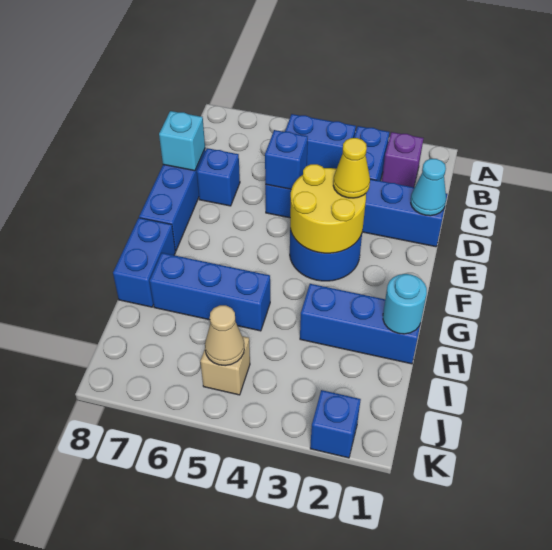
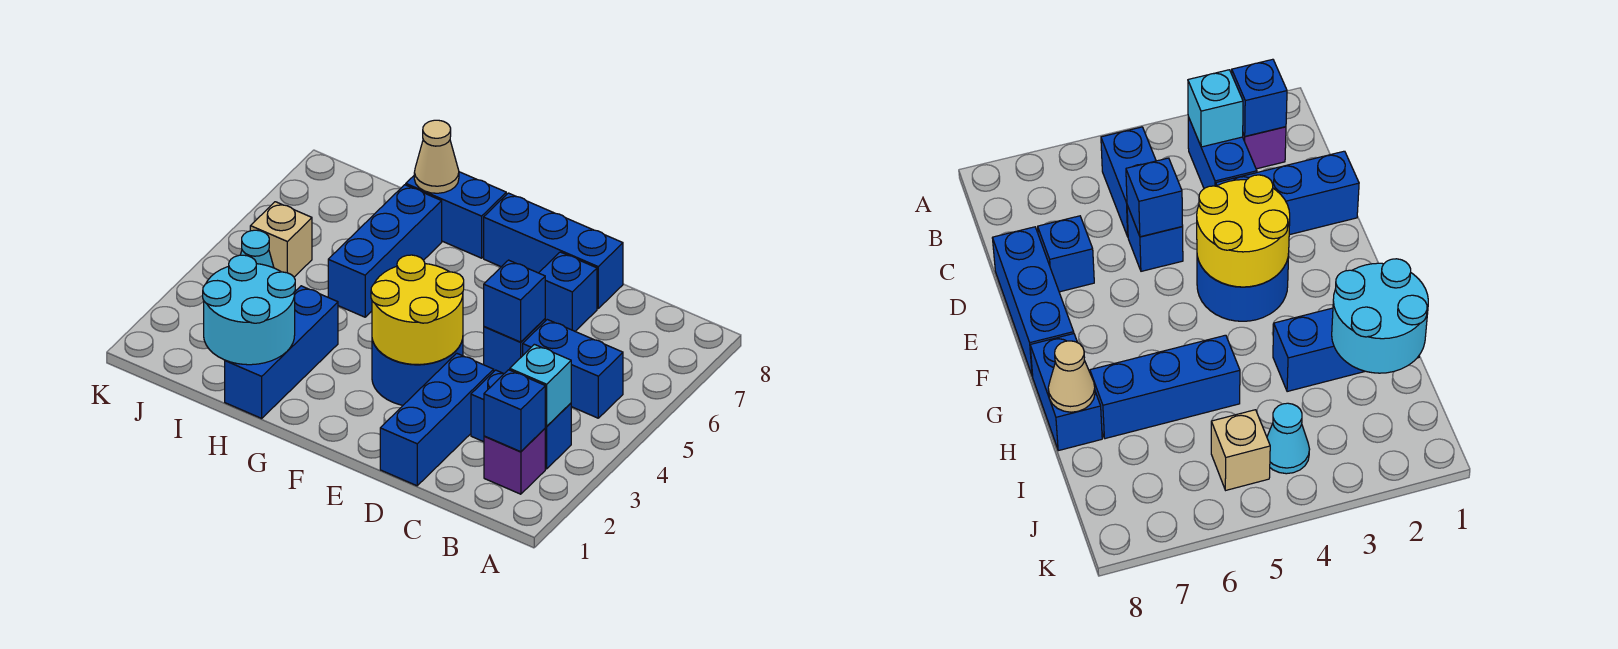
blue 1x2 brick [285,114,356,169] -> blue 1x2 brick turned to [523,320,623,418]
cyan 1x1 cone [411,159,446,216] -> cyan 1x1 cone moved to [241,230,274,268]
cyan 1x1 brick [159,111,205,171] -> cyan 1x1 brick moved to [510,344,571,426]
yellow 1x1 cone [333,138,370,198] -> none
cyan 1x1 round brick [383,274,427,334] -> cyan 2x2 round brick [203,255,295,365]
tan 1x1 cone [205,305,244,366] -> tan 1x1 cone moved to [414,120,459,193]
blue 1x1 brick [310,390,361,458] -> blue 1x1 brick moved to [484,370,545,452]

